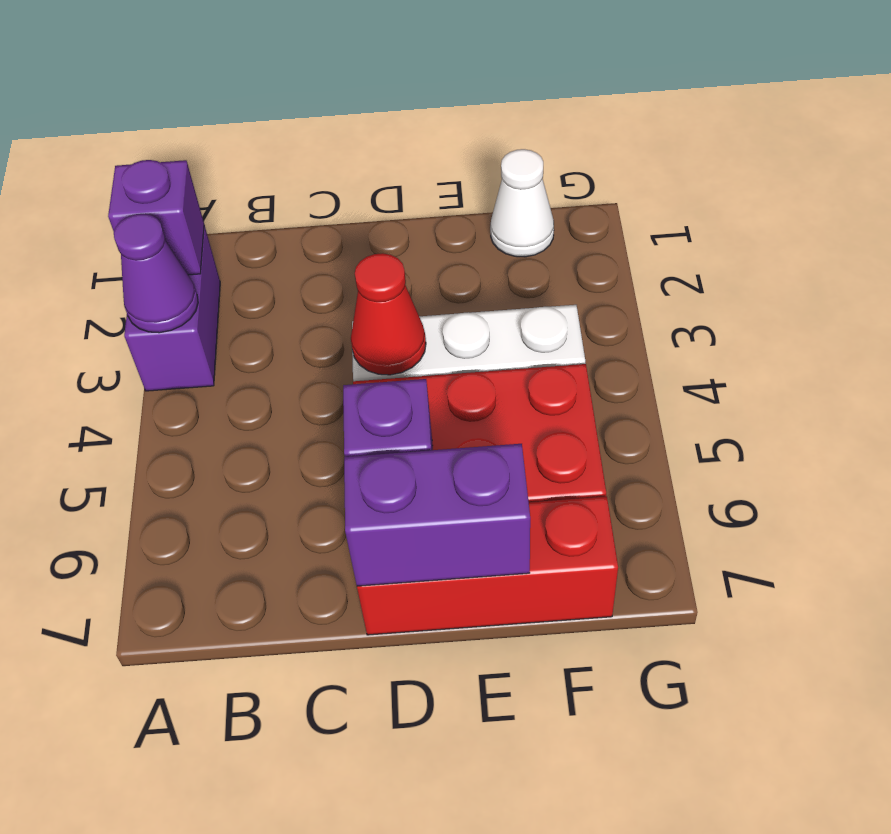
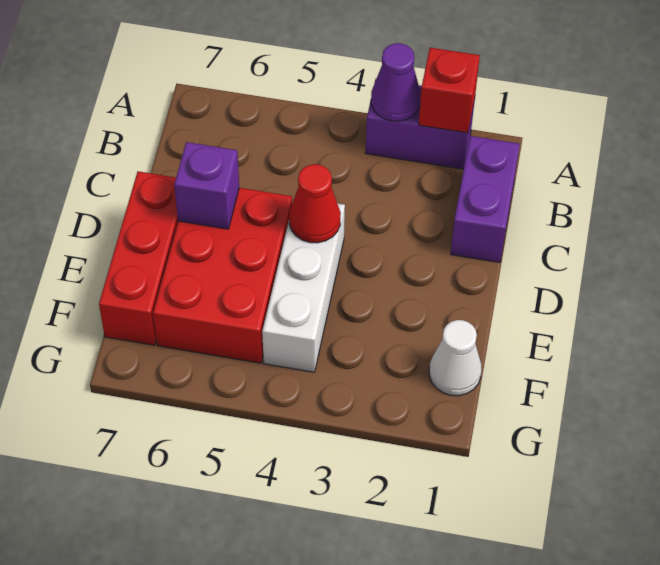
purple 1x1 brick [108,160,204,275] -> red 1x1 brick [419,48,480,133]
purple 1x2 brick [344,444,530,586] -> purple 1x2 brick moved to [451,136,520,263]

